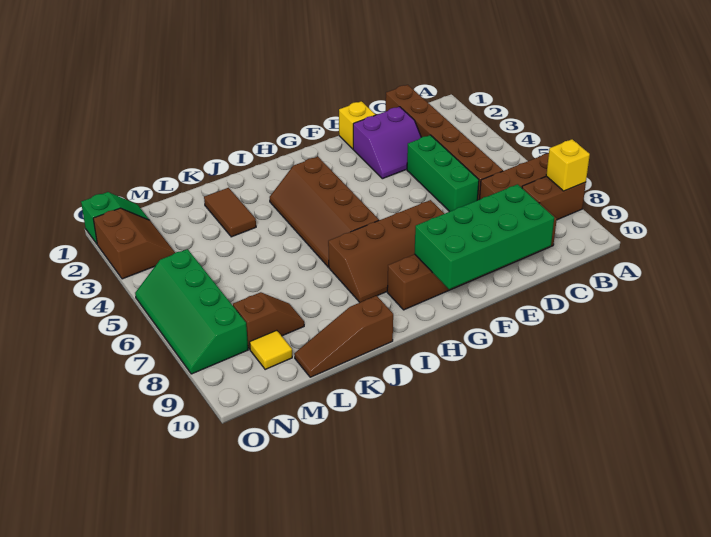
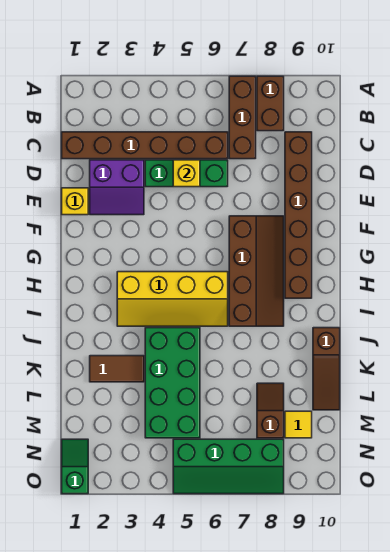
yellow 1x1 brick [546,139,590,191] -> yellow 1x1 brick moved to [173,160,200,187]
purple 2x2 slope [353,107,421,179] -> purple 2x2 slope turned to [90,160,144,215]
green 2x4 brick [414,184,554,289] -> green 2x4 brick moved to [145,328,200,438]
brown 2x4 slope [270,157,379,267] -> yellow 2x4 slope [117,272,228,326]
brown 2x2 slope [93,208,175,279] -> none

